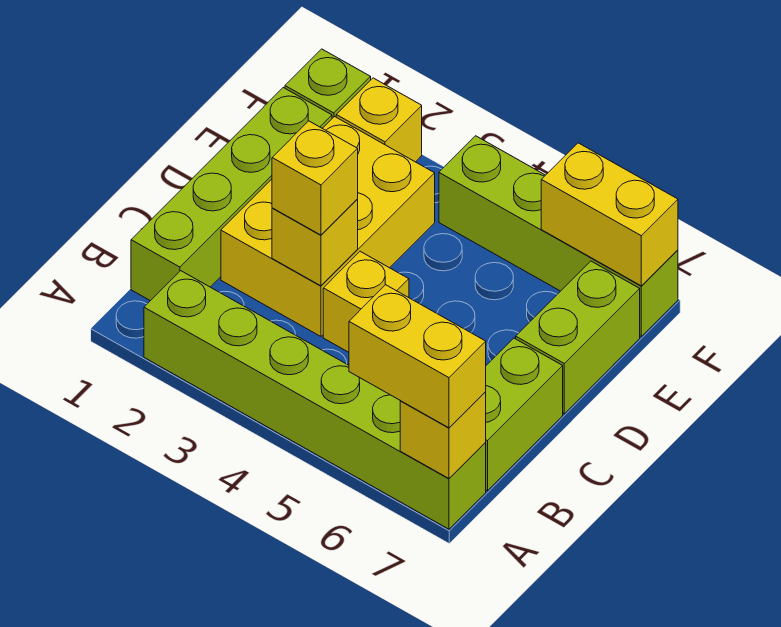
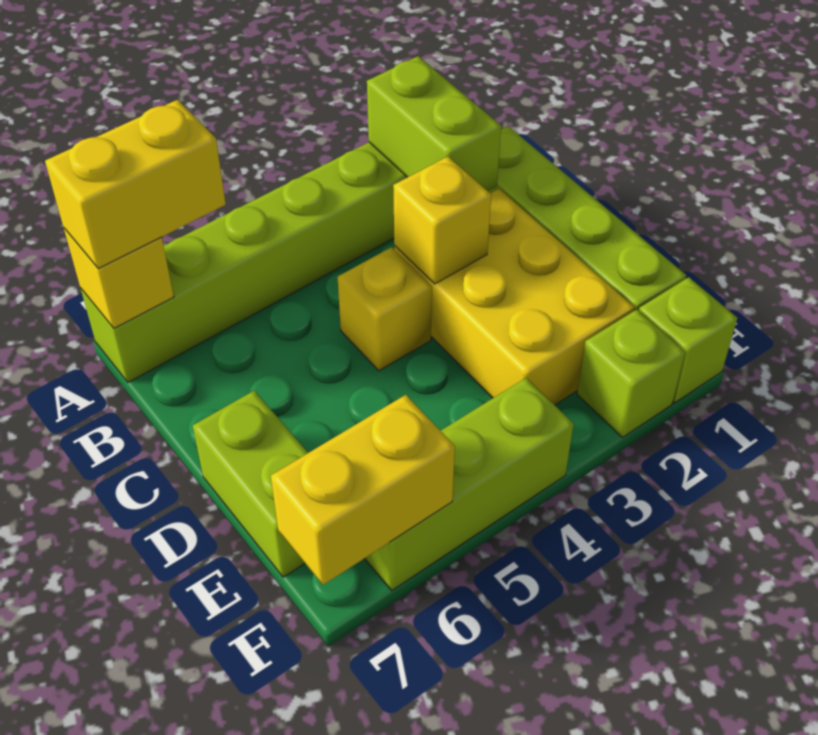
lime 1x2 brick [485,338,563,491] -> lime 1x2 brick moved to [367,56,501,191]
yellow 1x1 brick [272,121,358,235] -> none
yellow 1x1 brick [336,78,422,162] -> lime 1x1 brick [577,309,685,437]
lime 1x4 brick [439,136,678,336] -> lime 1x3 brick [365,378,574,590]

